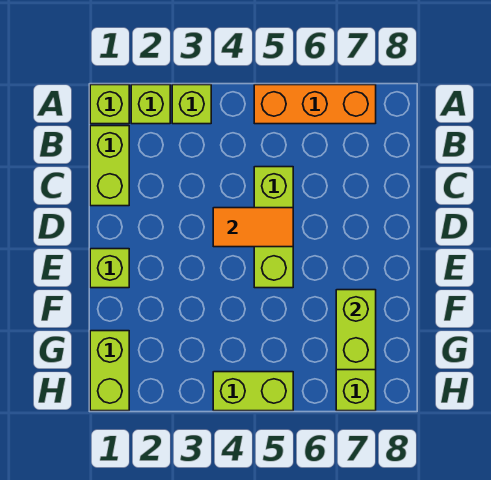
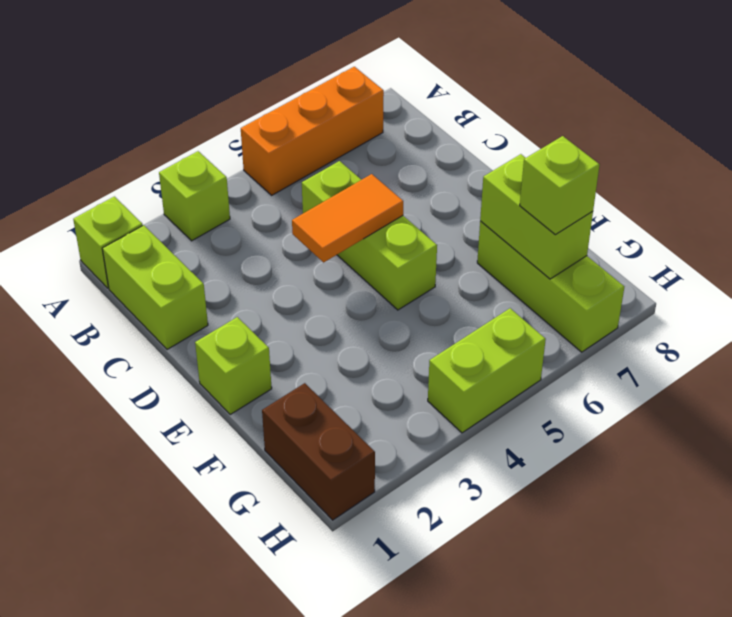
lime 1x1 brick [131,85,170,124] -> lime 1x1 brick moved to [520,136,599,235]
lime 1x2 brick [90,331,129,411] -> brown 1x2 brick [262,383,375,520]

